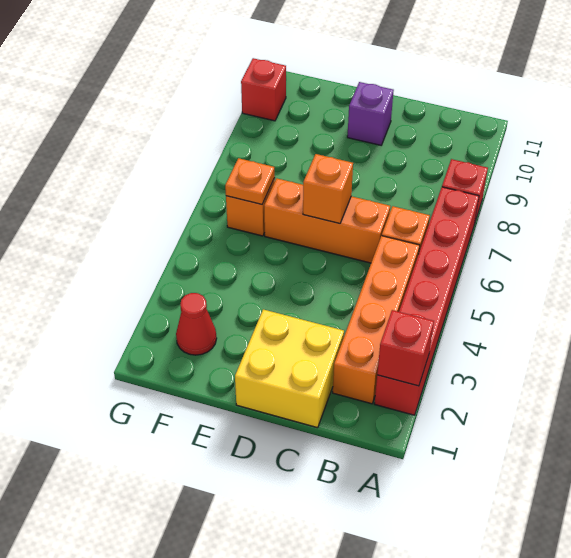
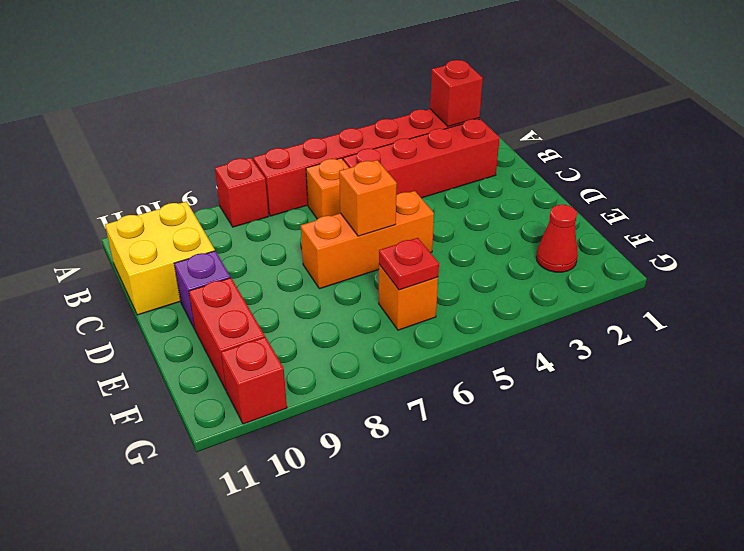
orange 1x4 brick [333,236,420,404] -> red 1x4 brick [343,119,500,198]
yellow 2x2 brick [235,309,344,428] -> yellow 2x2 brick moved to [105,202,215,315]
orange 1x3 brick [264,178,390,263] -> orange 1x3 brick turned to [301,191,434,289]
none -> red 1x2 brick [189,278,265,390]
orange 1x1 plate [225,158,275,204] -> red 1x1 plate [379,238,439,290]

